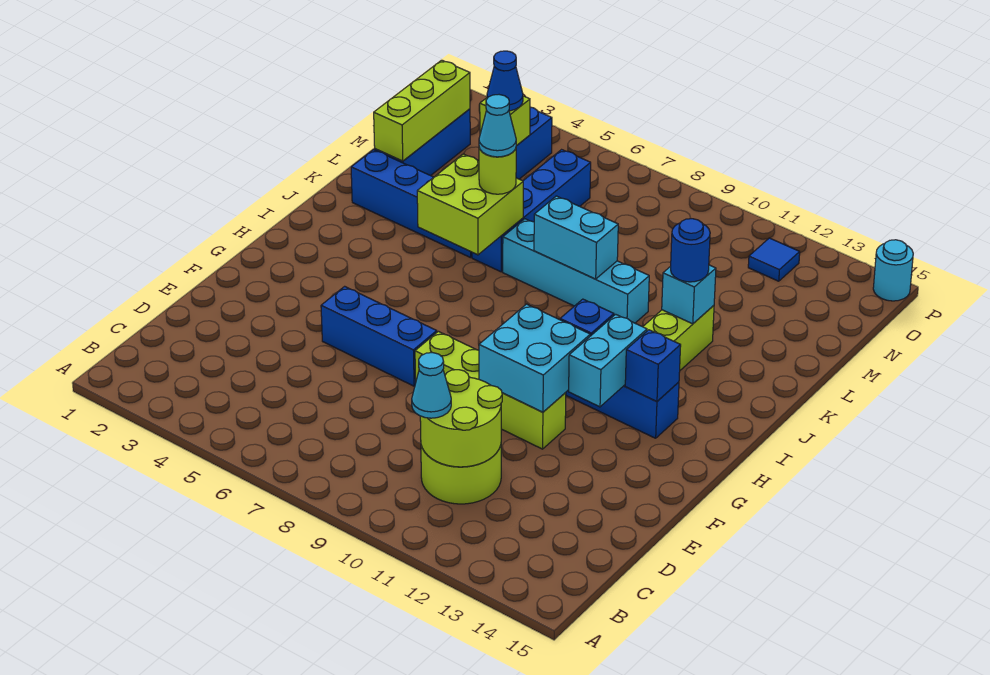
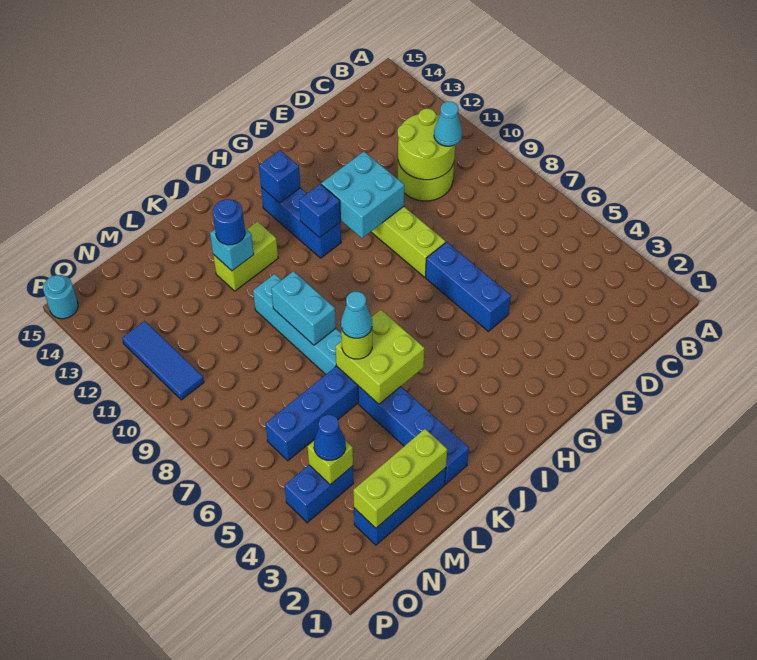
cyan 1x2 brick [569,314,647,407] -> none
blue 1x1 tile [748,238,800,281] -> blue 1x3 tile [122,321,204,400]

